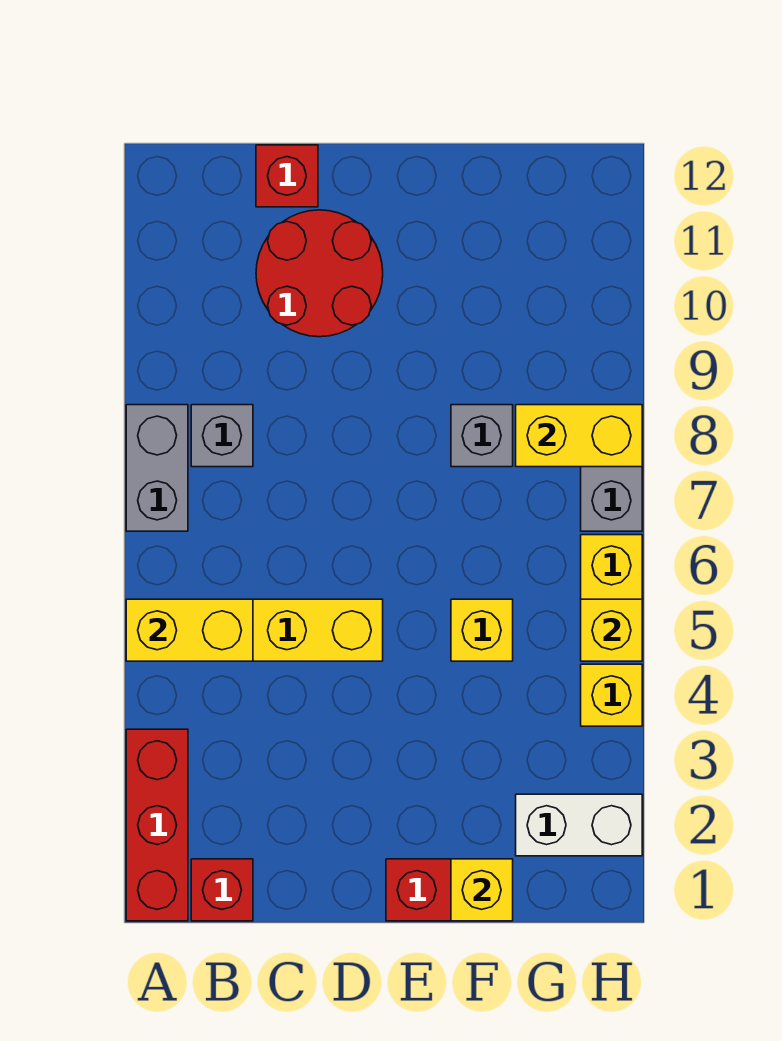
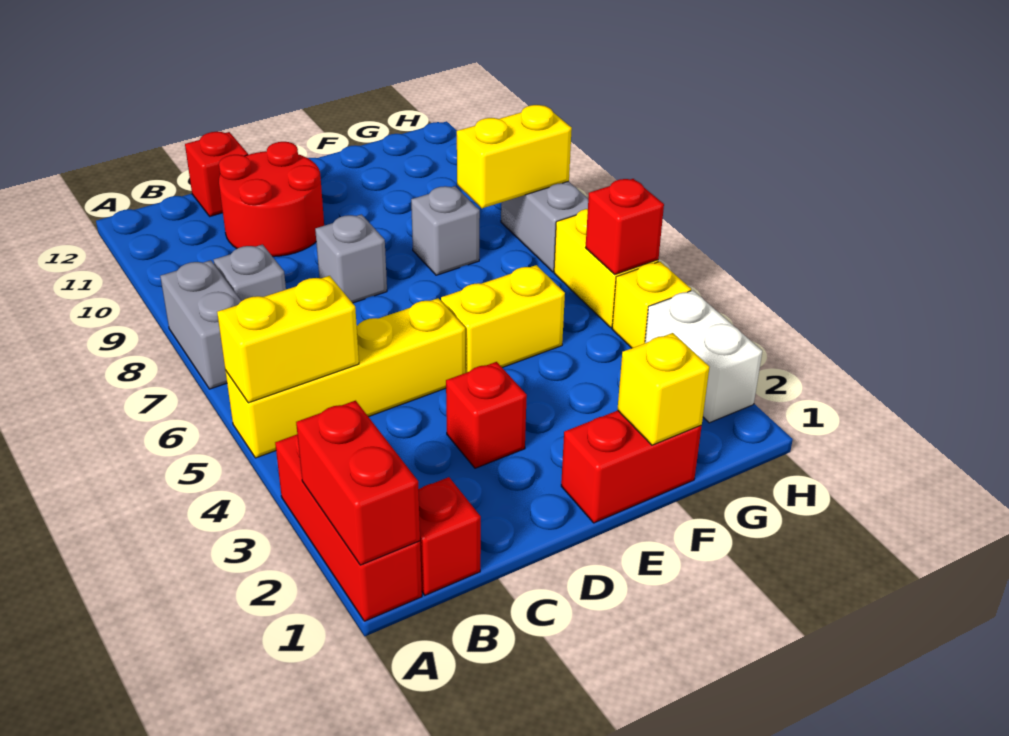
none -> red 1x2 brick [296,401,420,565]
none -> red 1x1 brick [446,362,527,468]
none -> grey 1x1 brick [315,214,387,303]
yellow 1x1 brick [451,599,513,661] -> yellow 1x2 brick [441,265,565,373]
white 1x2 brick [516,794,642,856] -> white 1x2 brick turned to [645,290,762,423]
yellow 1x1 brick [581,599,642,661] -> red 1x1 brick [585,179,664,274]

